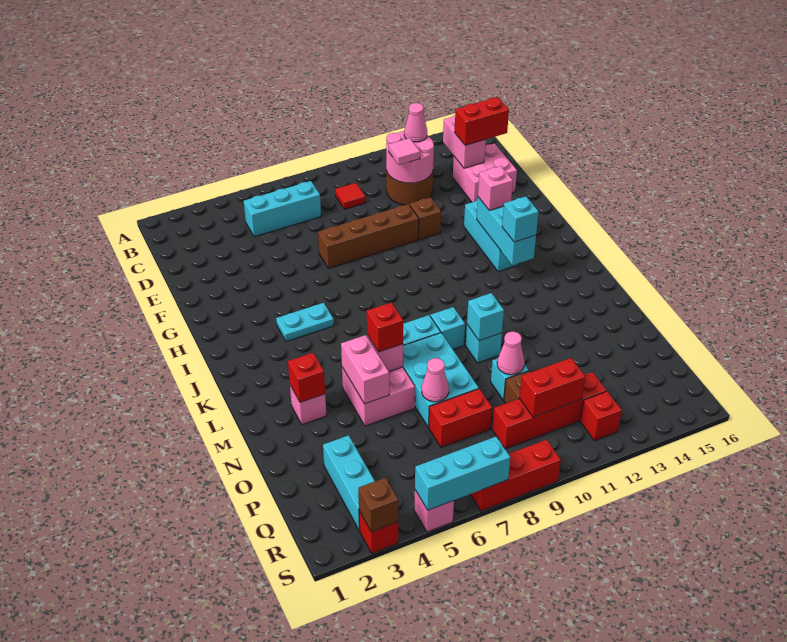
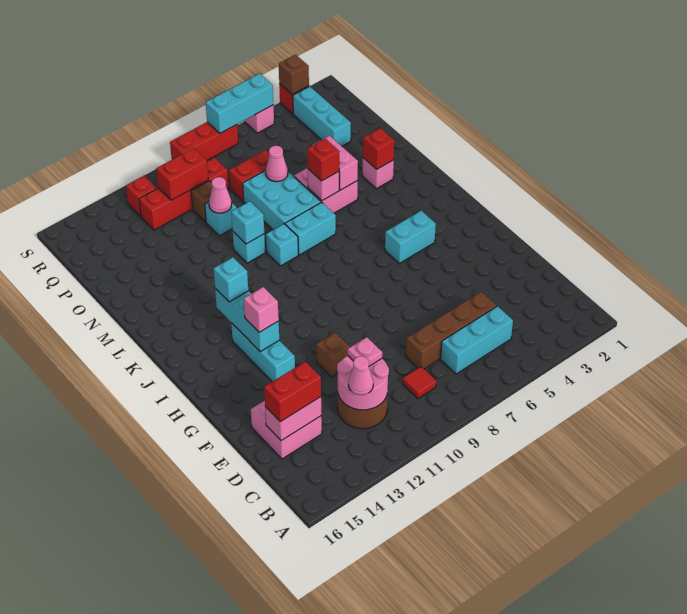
pink 1x2 brick [443,115,486,168] -> pink 1x2 brick turned to [265,397,321,441]
pink 1x1 tile [389,138,420,165] -> pink 1x1 plate [348,337,382,366]
brown 1x4 brick [318,204,419,268] -> brown 1x4 brick moved to [406,292,497,369]
cyan 1x2 plate [276,303,334,342] -> cyan 1x2 brick [385,211,436,263]

